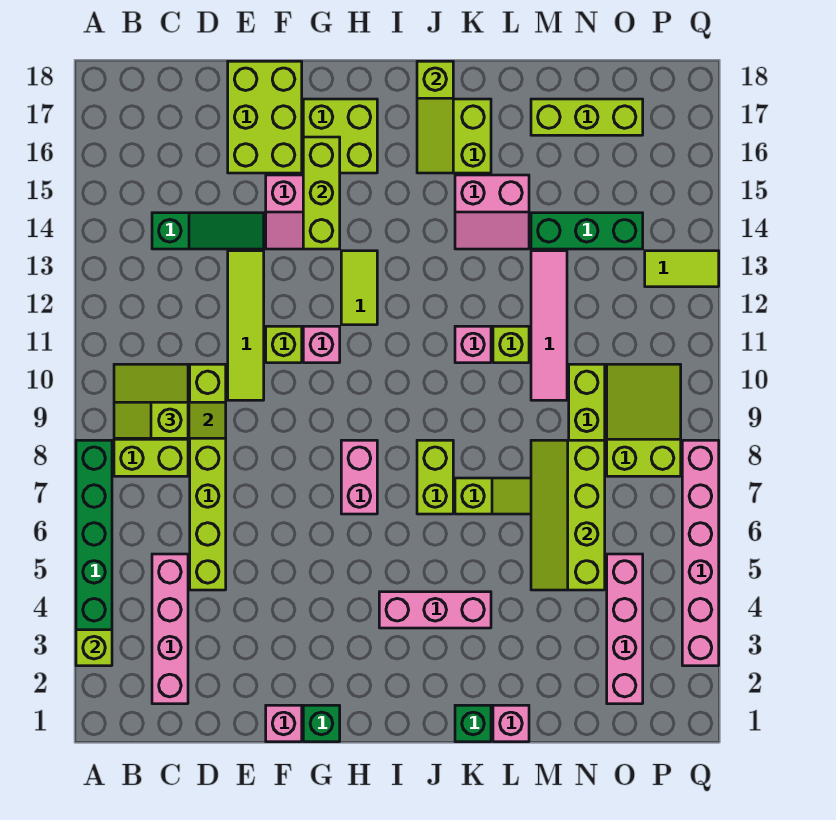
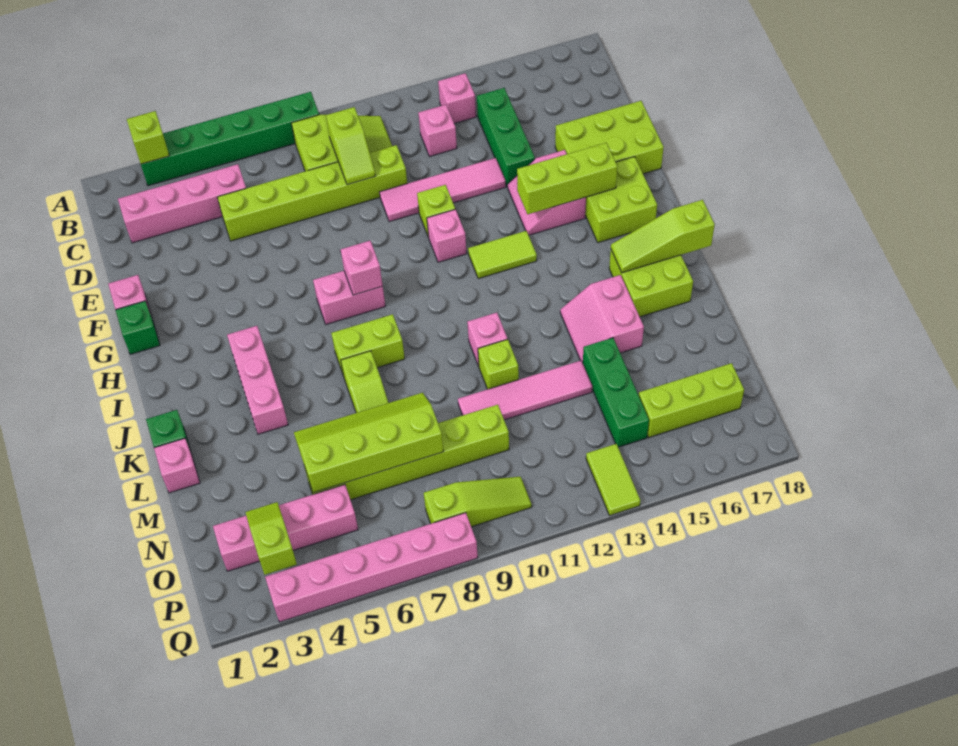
lime 1x2 slope [114,402,188,438] -> lime 1x2 slope moved to [246,502,297,575]
none -> pink 1x1 brick [438,73,476,123]
none -> pink 1x1 brick [418,105,457,157]
green 1x3 slope [152,213,264,249] -> green 1x3 brick [477,88,535,186]
lime 1x4 tile [228,251,264,400] -> pink 1x4 tile [380,158,506,222]
none -> pink 1x1 brick [341,241,383,295]
lime 1x3 brick [531,99,643,135] -> lime 1x3 brick turned to [639,363,744,437]
lime 2x3 slope [607,364,681,476] -> lime 1x3 slope [424,477,532,527]

